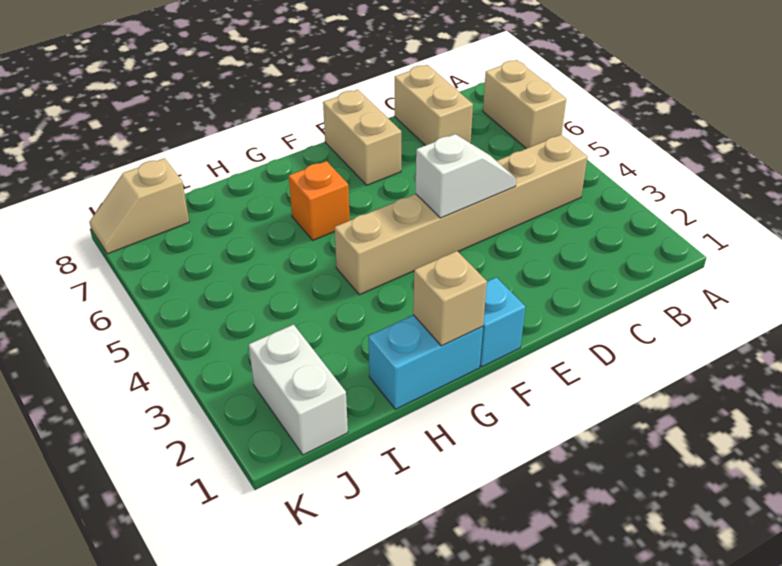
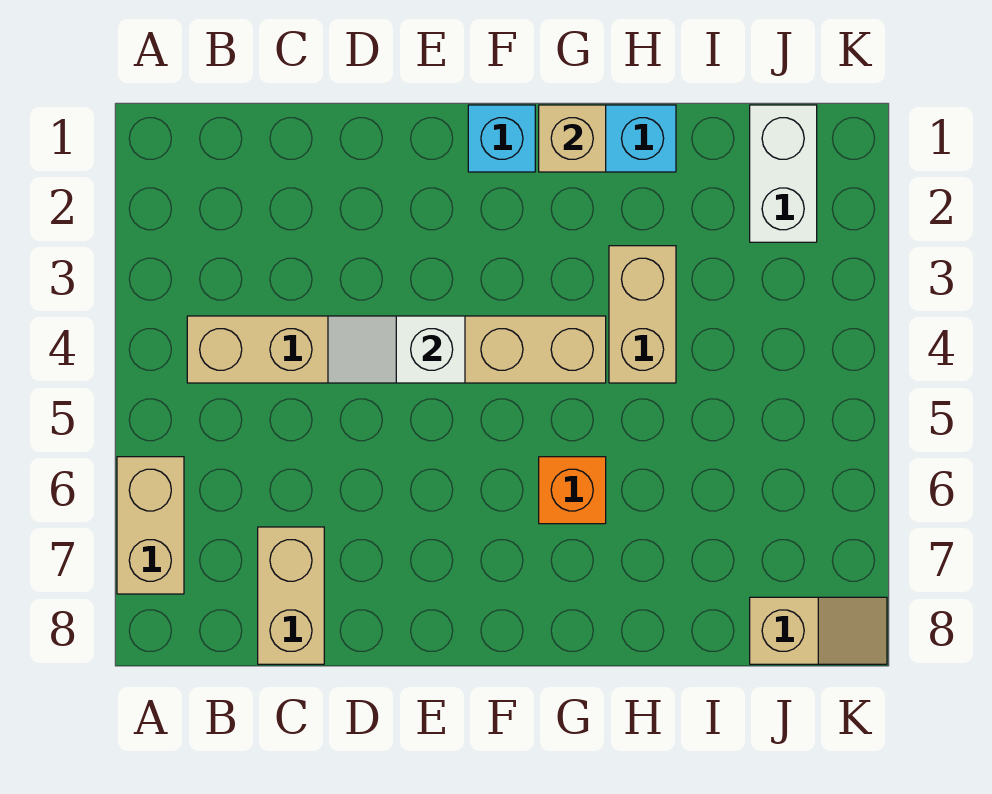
tan 1x2 brick [323,90,401,185] -> tan 1x2 brick moved to [609,246,676,383]

